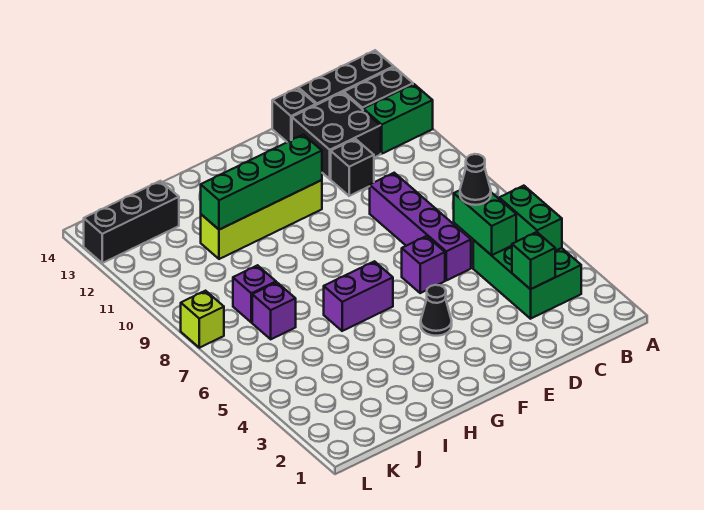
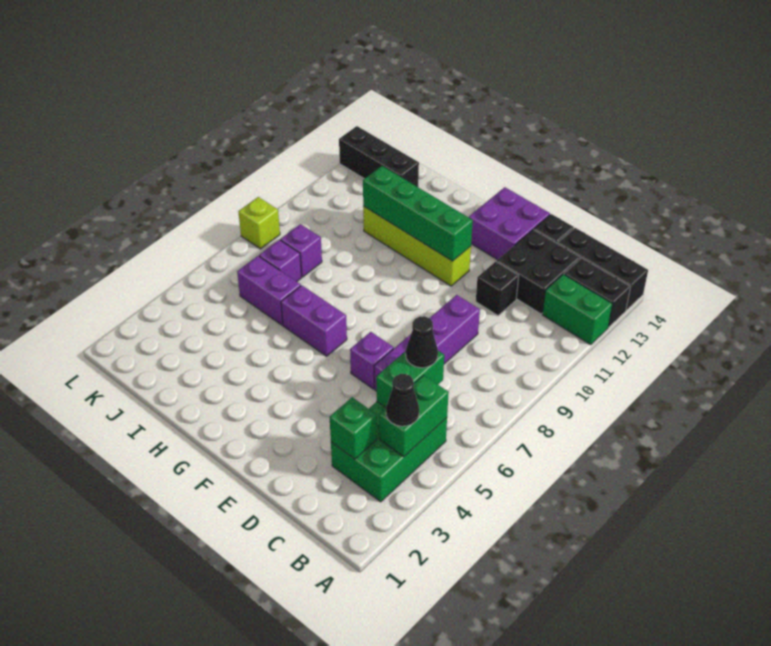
none -> purple 2x2 brick [469,187,550,260]
black 1x1 cone [421,285,452,336] -> black 1x1 cone moved to [386,374,419,426]
none -> purple 1x2 brick [237,256,301,325]

